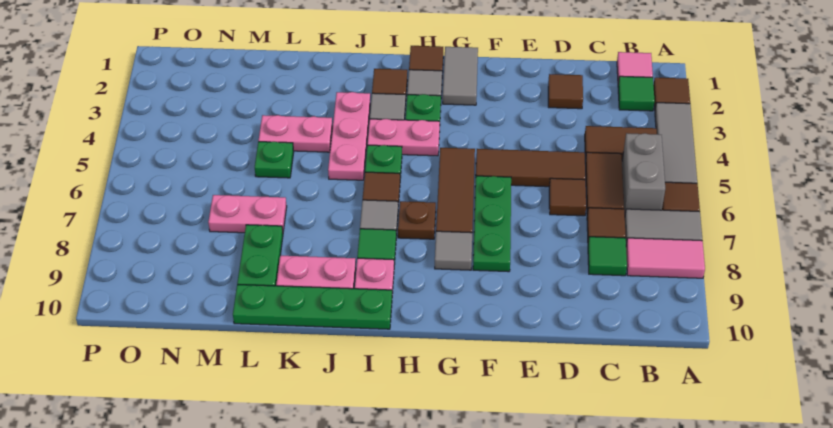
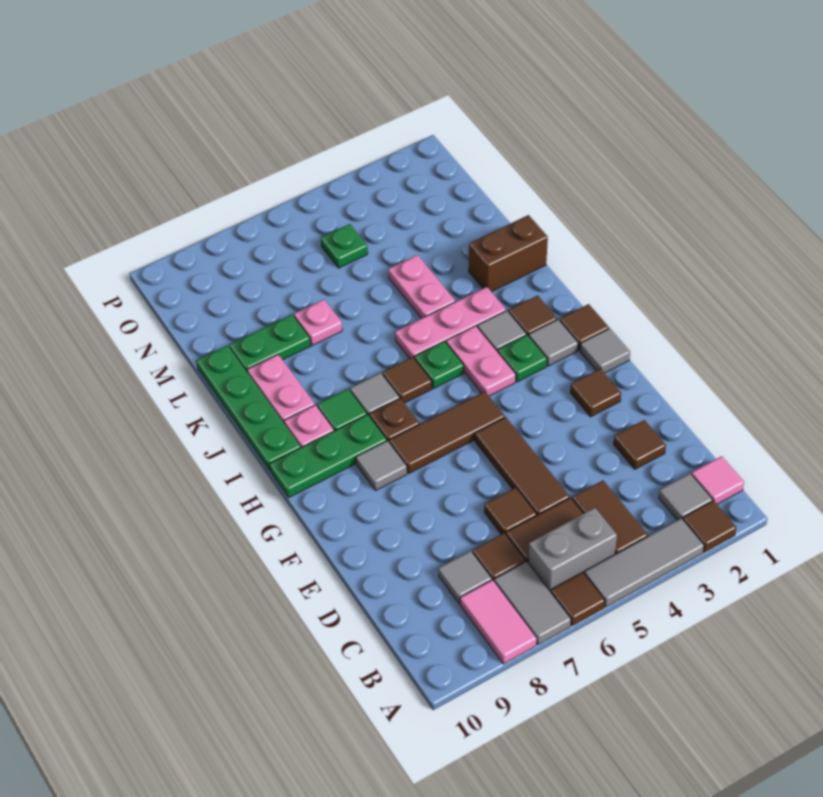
green 1x1 tile [618,76,655,111] -> grey 1x1 tile [659,473,712,520]
green 1x1 tile [588,237,627,276] -> grey 1x1 tile [438,551,492,604]
none -> brown 1x1 tile [570,369,621,417]
green 1x3 plate [473,176,511,272] -> green 1x3 plate moved to [269,414,387,498]
grey 1x2 tile [443,47,478,105] -> grey 1x1 tile [580,328,630,373]
none -> brown 1x2 brick [469,215,548,292]
green 1x1 plate [255,142,294,178] -> green 1x1 plate moved to [321,224,368,268]
pink 1x2 plate [208,195,287,233] -> pink 1x1 plate [294,300,342,346]

